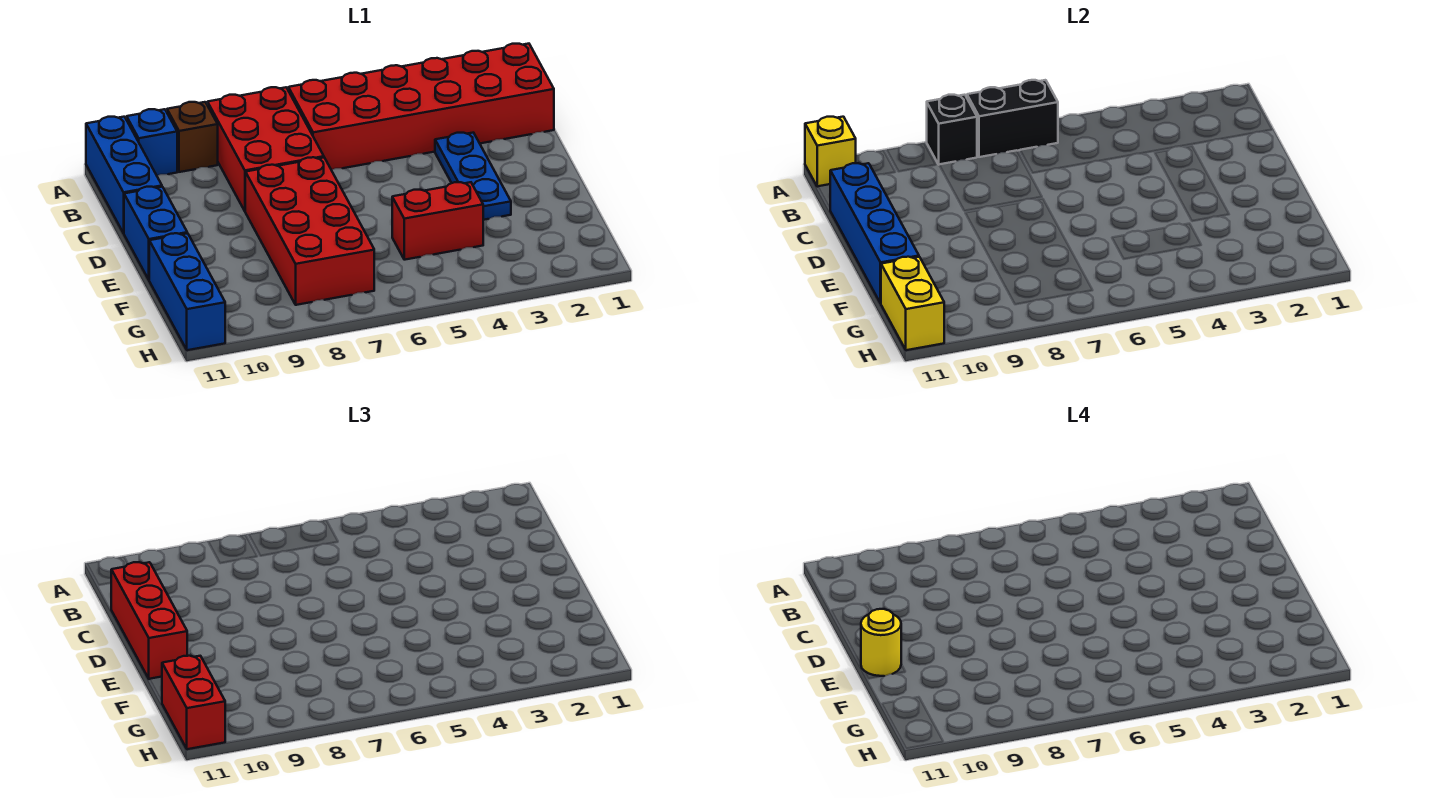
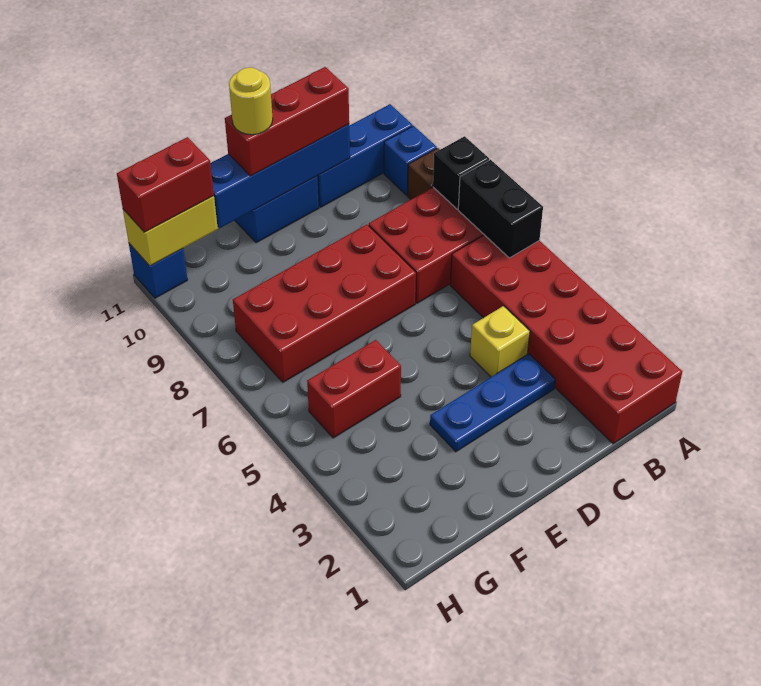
yellow 1x1 brick [805,117,856,187] -> yellow 1x1 brick moved to [470,306,530,377]
red 1x2 brick [392,182,483,260] -> red 1x2 brick turned to [307,340,401,438]
blue 1x3 brick [149,233,225,350] -> blue 1x1 brick [129,244,187,298]

